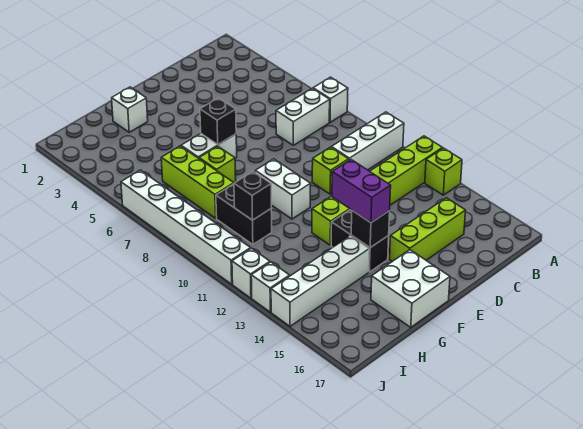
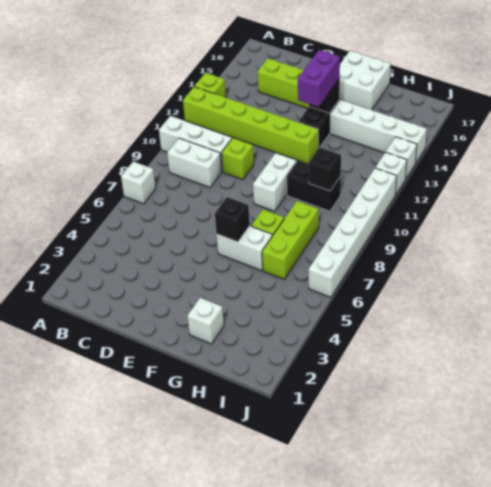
white 1x2 brick [276,88,330,145] -> white 1x2 brick moved to [167,138,221,188]
black 1x2 brick [216,184,272,244] -> black 1x2 brick turned to [287,161,341,211]

